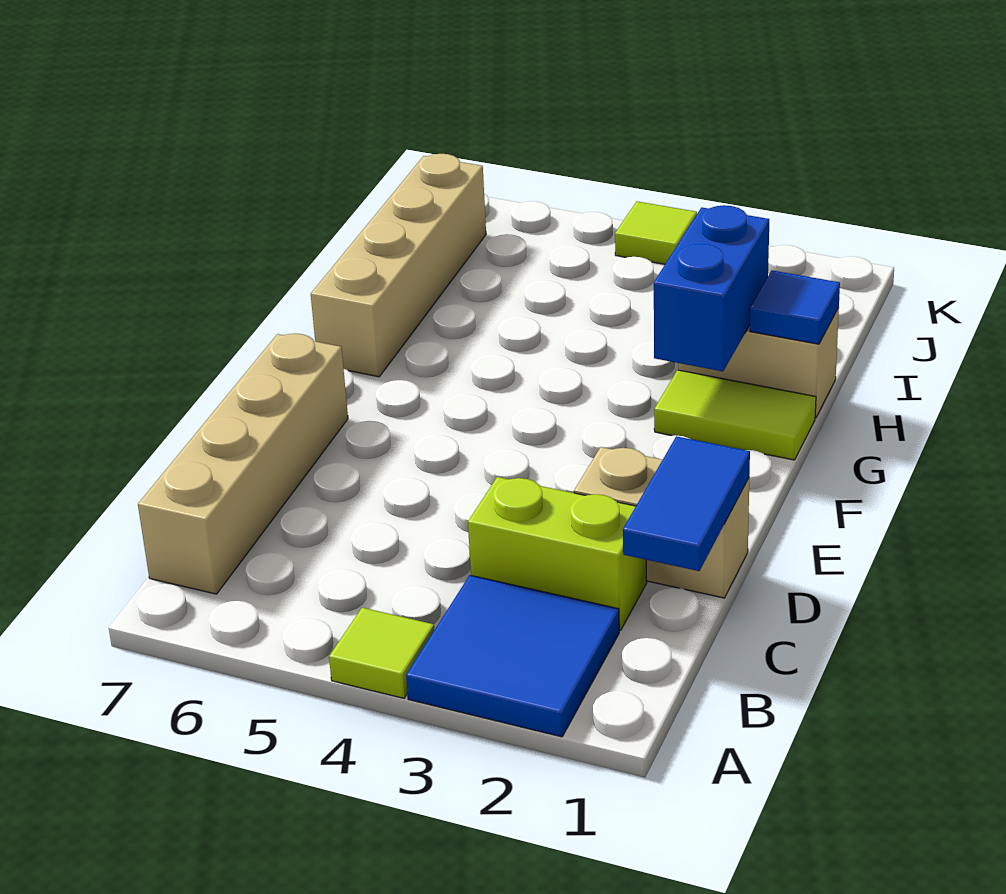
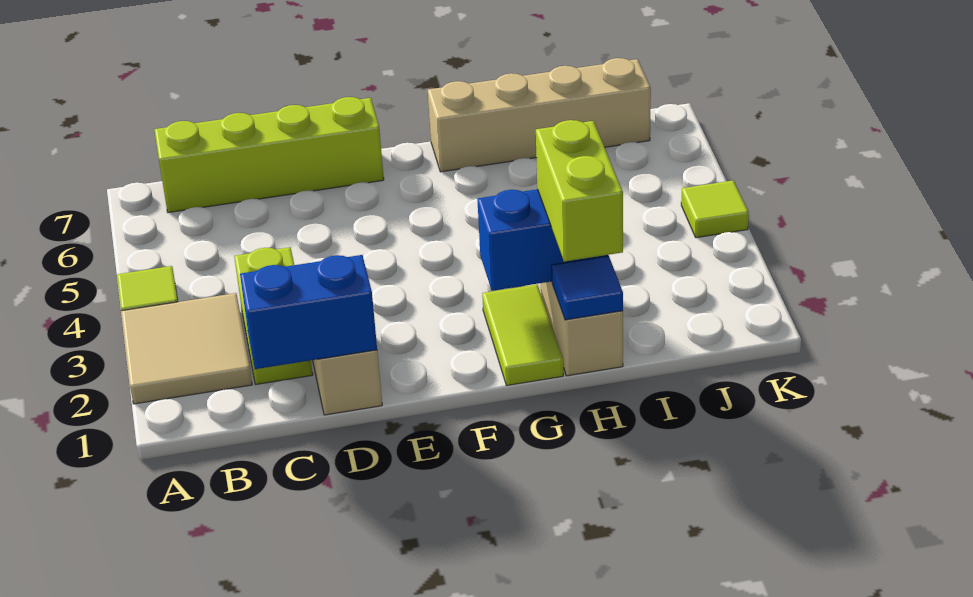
blue 2x2 tile [406,575,619,737] -> tan 2x2 tile [121,293,252,404]
tan 1x4 brick [138,334,348,594] -> lime 1x4 brick [154,97,384,213]
blue 1x2 tile [623,436,750,571] -> blue 1x2 brick [240,255,377,369]
none -> lime 1x2 brick [536,120,623,262]

